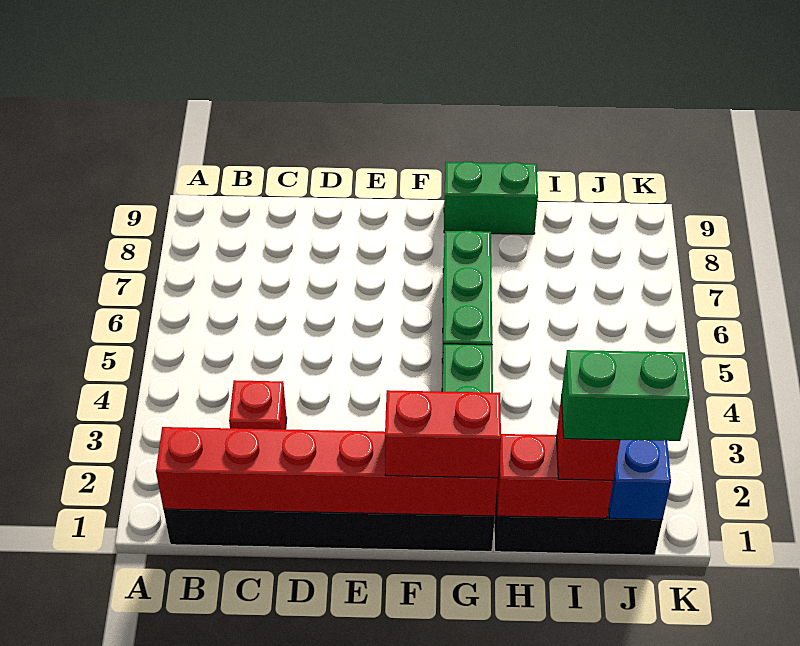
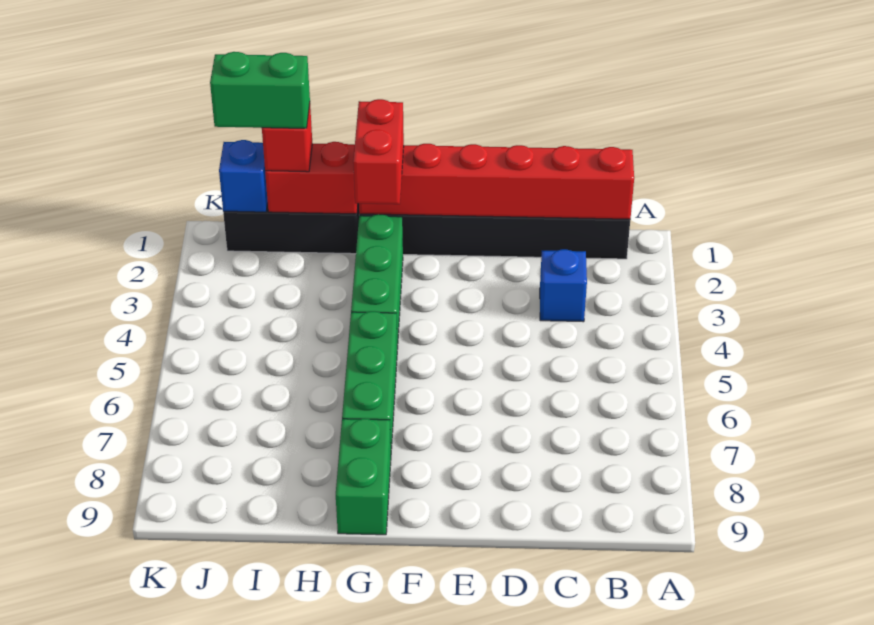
red 1x1 brick [229,380,287,429] -> blue 1x1 brick [540,249,587,322]
red 1x2 brick [385,390,501,478] -> red 1x2 brick turned to [353,99,404,204]
green 1x2 brick [444,161,538,234] -> green 1x2 brick turned to [336,419,391,535]

